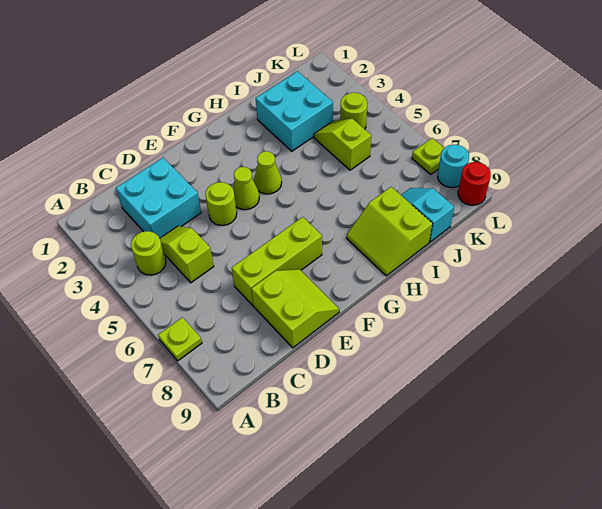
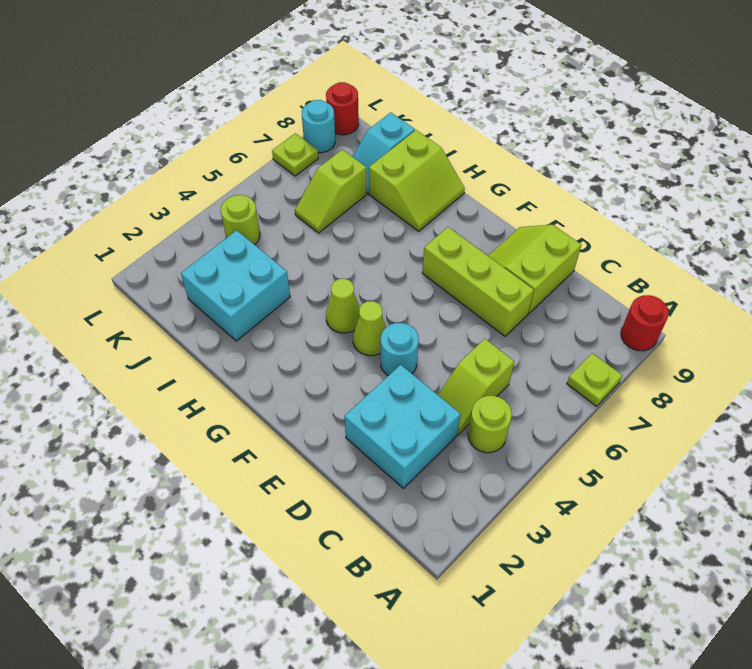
none -> red 1x1 round brick [621,295,669,351]
lime 1x1 round brick [205,182,237,225] -> cyan 1x1 round brick [381,323,419,376]
lime 1x2 slope [314,119,371,170] -> lime 1x2 slope moved to [295,150,367,233]

